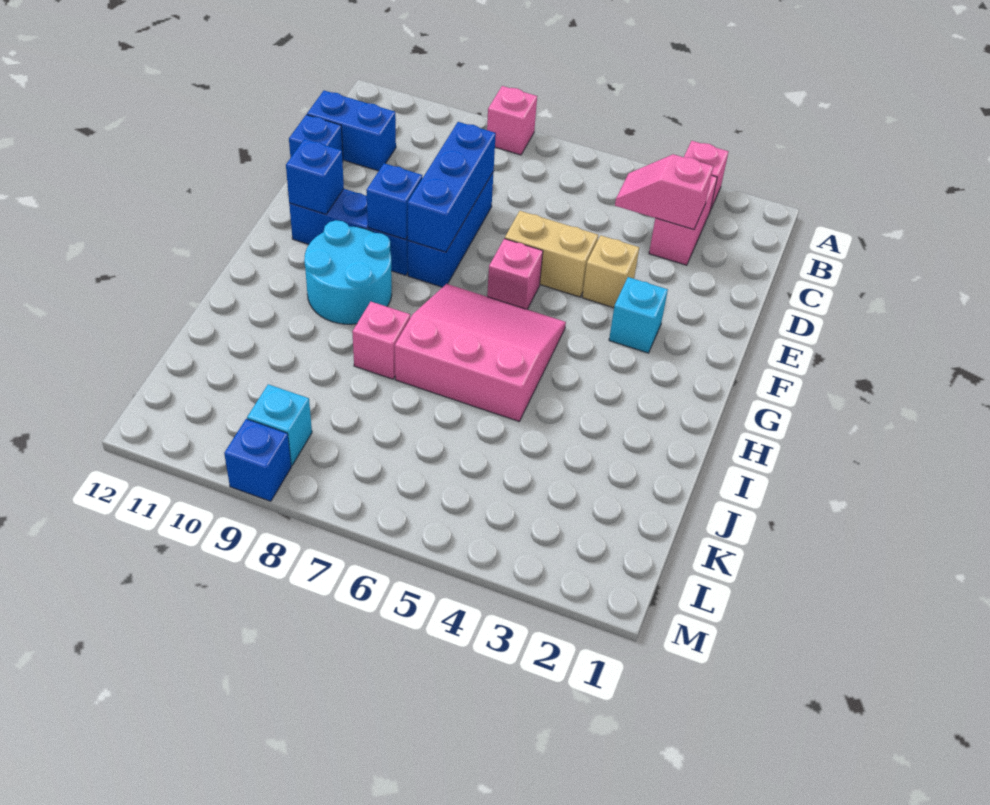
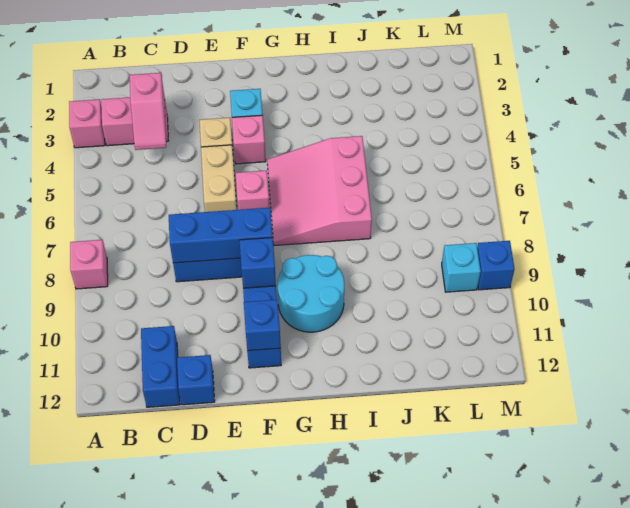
pink 1x1 brick [352,302,410,379] -> pink 1x1 brick moved to [232,115,266,164]

